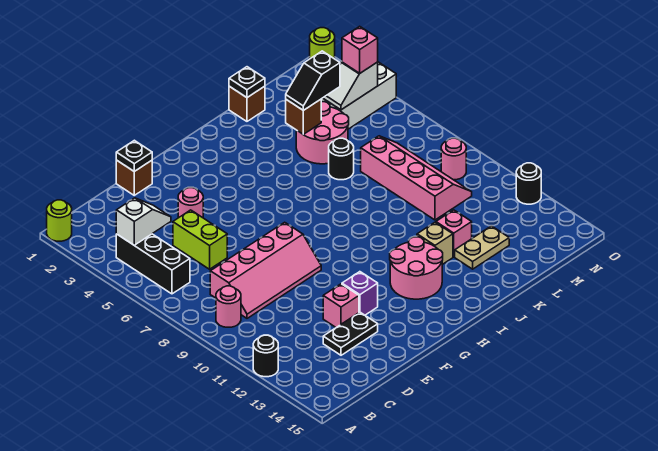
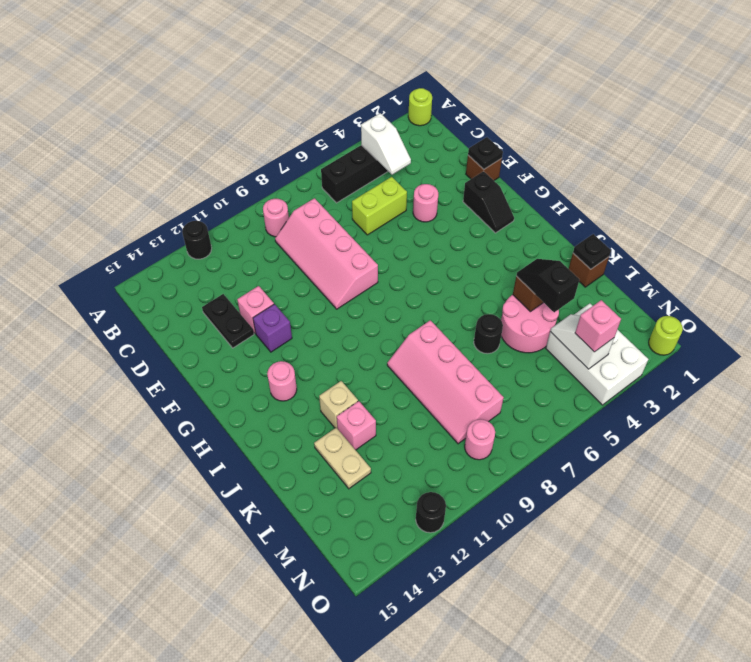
none -> black 1x2 slope [463,171,514,233]
pink 2x2 round brick [390,237,443,299] -> pink 1x1 round brick [267,361,297,401]
pink 2x4 slope [361,136,472,220] -> pink 2x4 slope turned to [387,320,504,444]

